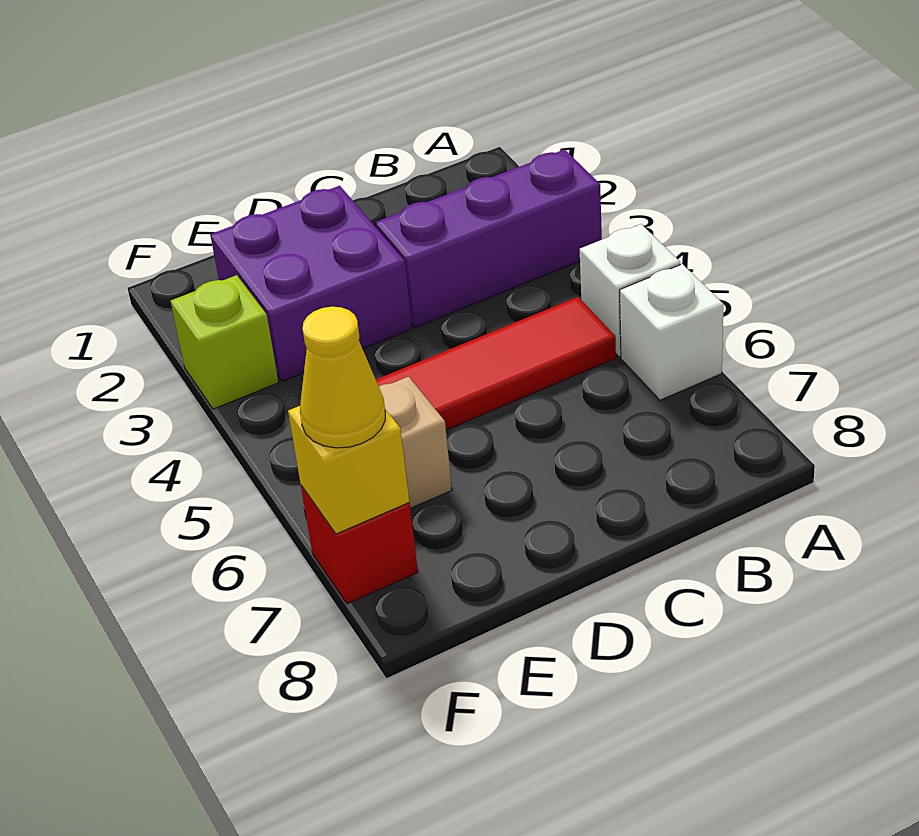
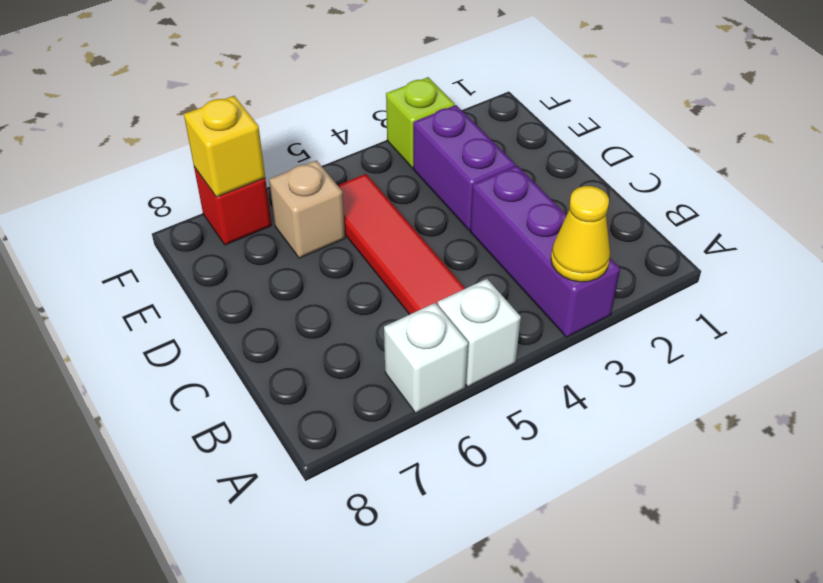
purple 2x2 brick [210,186,412,381] -> purple 1x2 brick [413,105,515,230]
yellow 1x1 cone [300,307,385,448] -> yellow 1x1 cone moved to [551,186,610,282]

